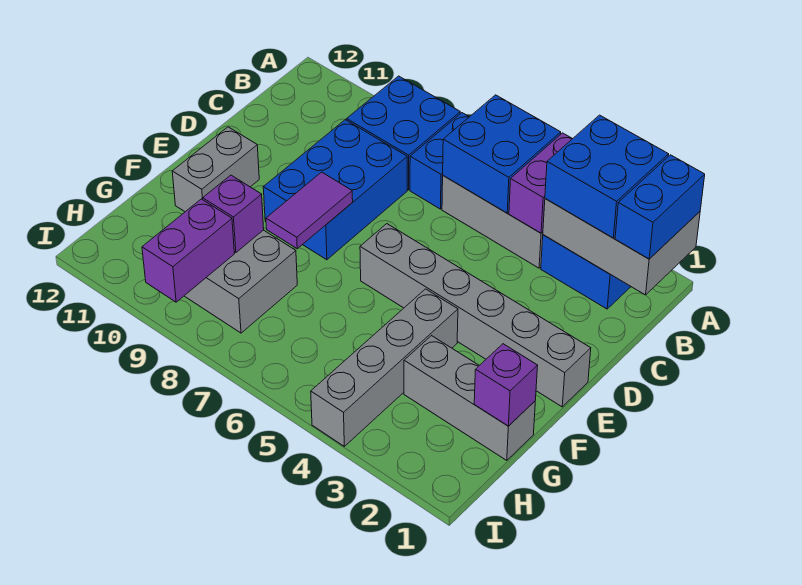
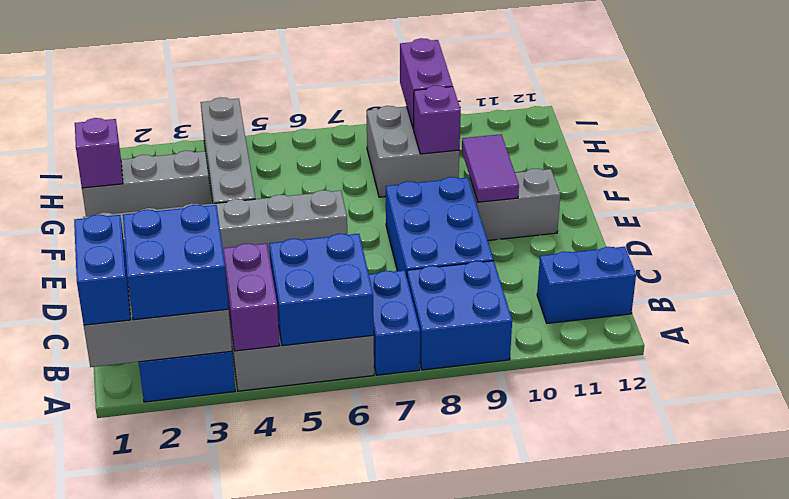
none -> blue 1x2 brick [537,247,636,323]
purple 1x2 tile [266,172,353,249] -> purple 1x2 tile moved to [462,134,519,202]
grey 1x2 brick [172,127,259,212] -> grey 1x2 brick turned to [470,169,560,241]

